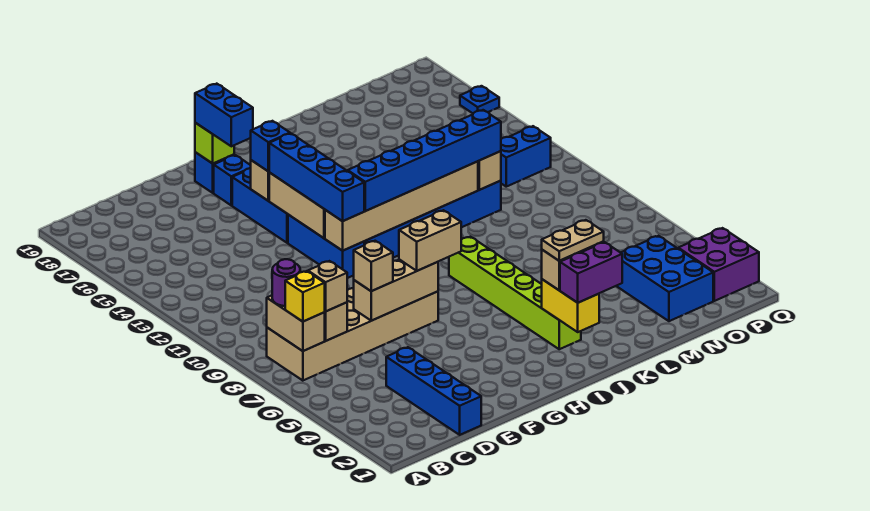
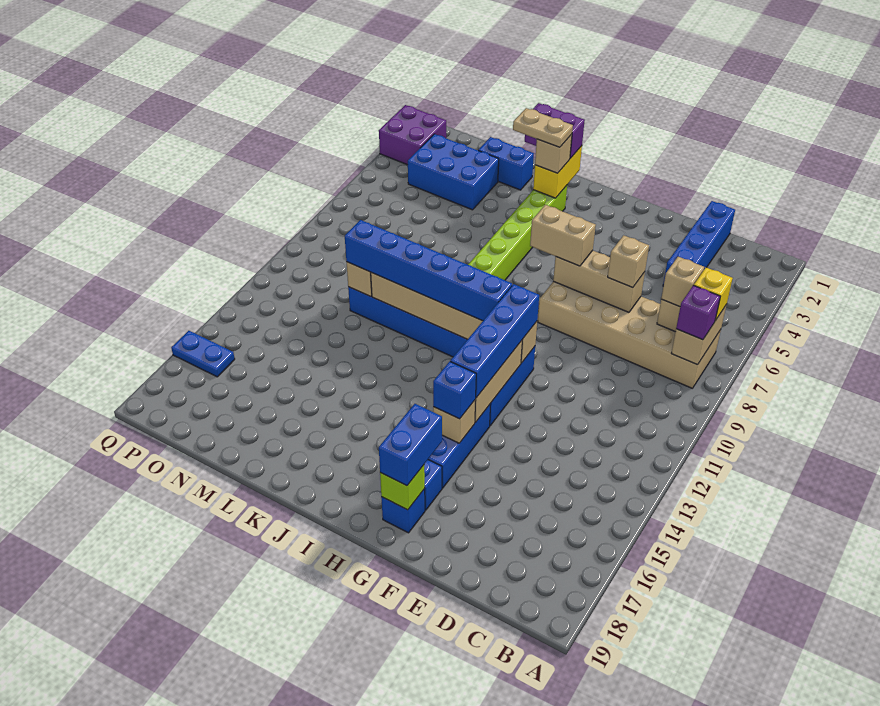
purple 1x1 round brick [272,259,300,306] -> purple 1x1 brick [676,285,720,340]
blue 2x3 brick [617,236,713,321] -> blue 2x3 brick turned to [408,134,499,210]
blue 1x2 brick [501,126,551,187] -> blue 1x2 brick moved to [478,137,534,190]
blue 1x1 plate [460,86,499,113] -> blue 1x2 plate [171,331,235,377]

